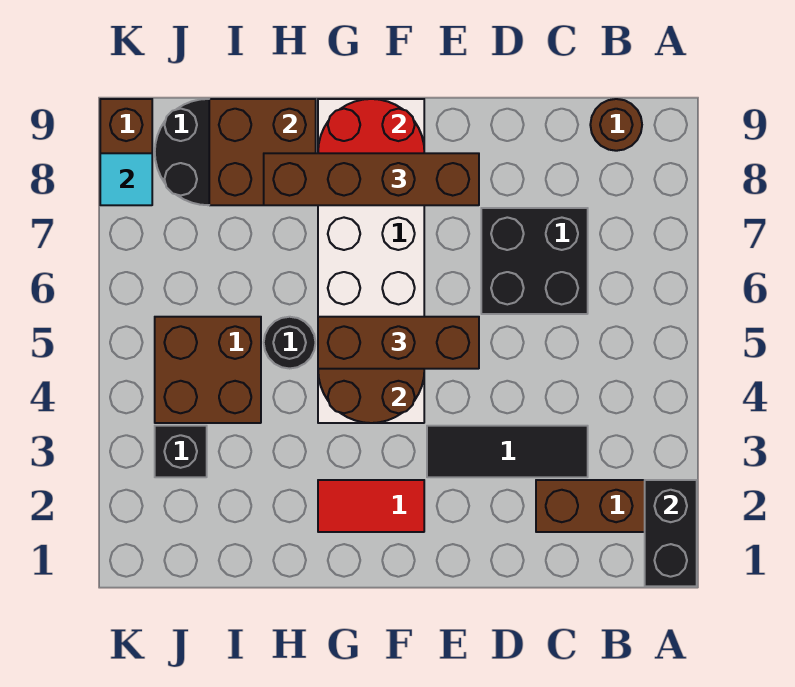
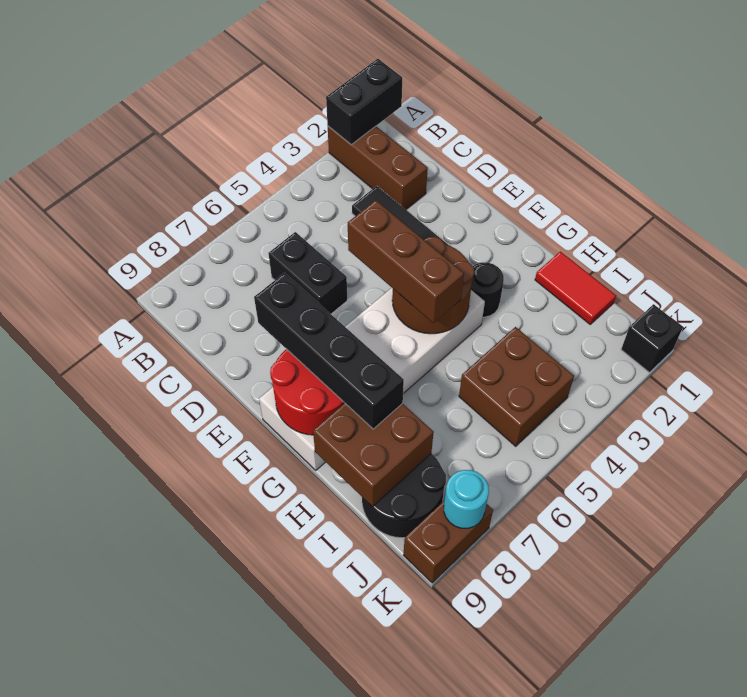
brown 1x1 round brick [590,99,642,151] -> none
black 2x2 brick [481,208,588,314] -> black 1x2 brick [268,232,347,314]
brown 1x4 brick [264,153,479,205] -> black 1x4 brick [254,273,404,429]
red 1x2 tile [318,480,424,532] -> red 1x2 tile moved to [535,251,616,324]
black 1x1 round brick [264,317,315,369] -> black 1x1 round brick moved to [471,262,504,317]
black 1x1 brick [155,426,207,477] -> black 1x1 brick moved to [621,304,683,373]
cyan 1x1 tile [100,153,152,205] -> cyan 1x1 round brick [444,470,489,528]

